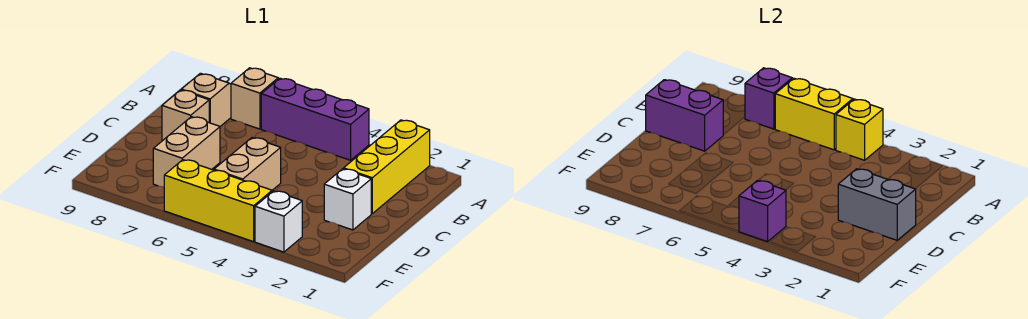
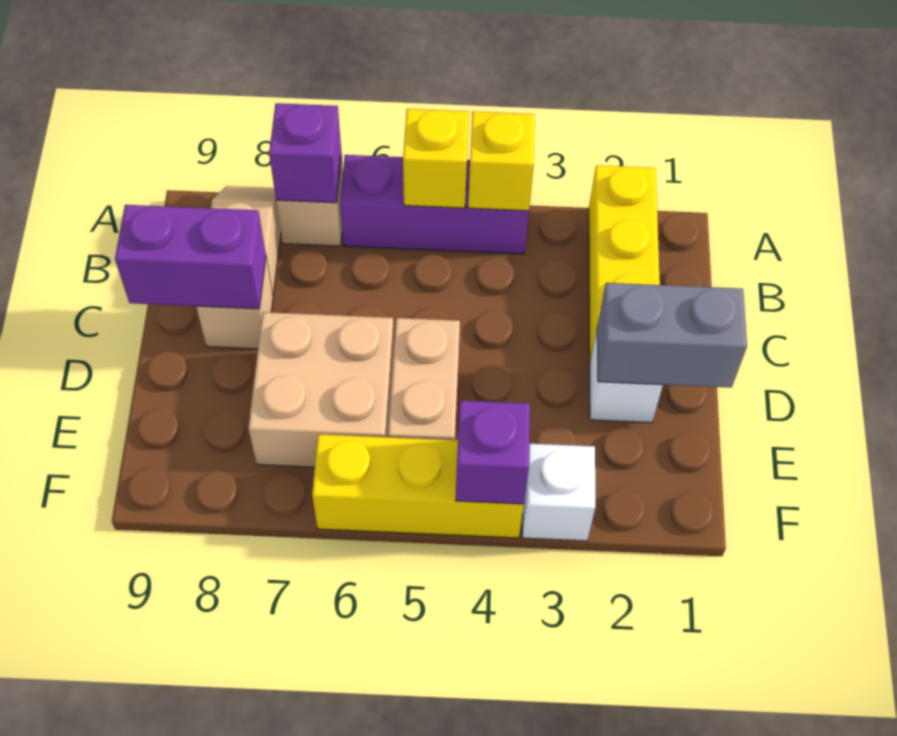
yellow 1x2 brick [775,78,853,150] -> yellow 1x1 brick [403,109,469,208]
tan 1x2 brick [153,117,220,187] -> tan 2x2 brick [248,312,394,467]

